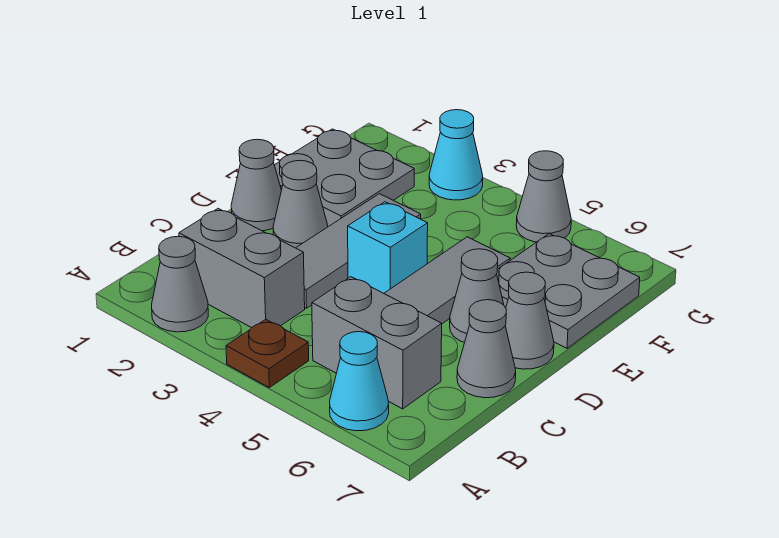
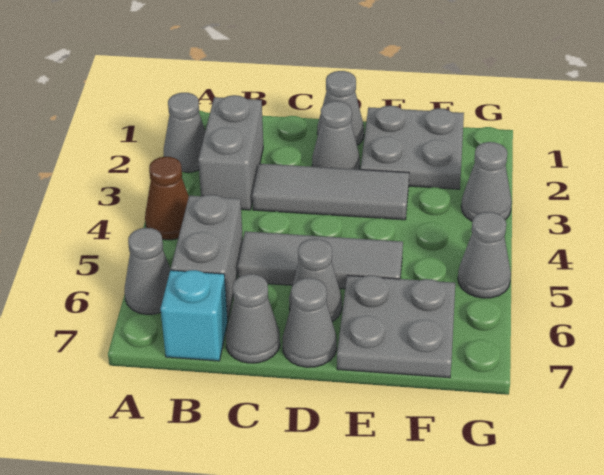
brown 1x1 plate [226,319,309,388] -> brown 1x1 cone [145,157,189,240]
cyan 1x1 cone [330,332,389,431] -> grey 1x1 cone [124,228,171,314]
cyan 1x1 brick [348,202,428,293] -> cyan 1x1 brick moved to [161,270,228,361]
cyan 1x1 cone [429,110,483,200] -> grey 1x1 cone [461,142,512,221]

